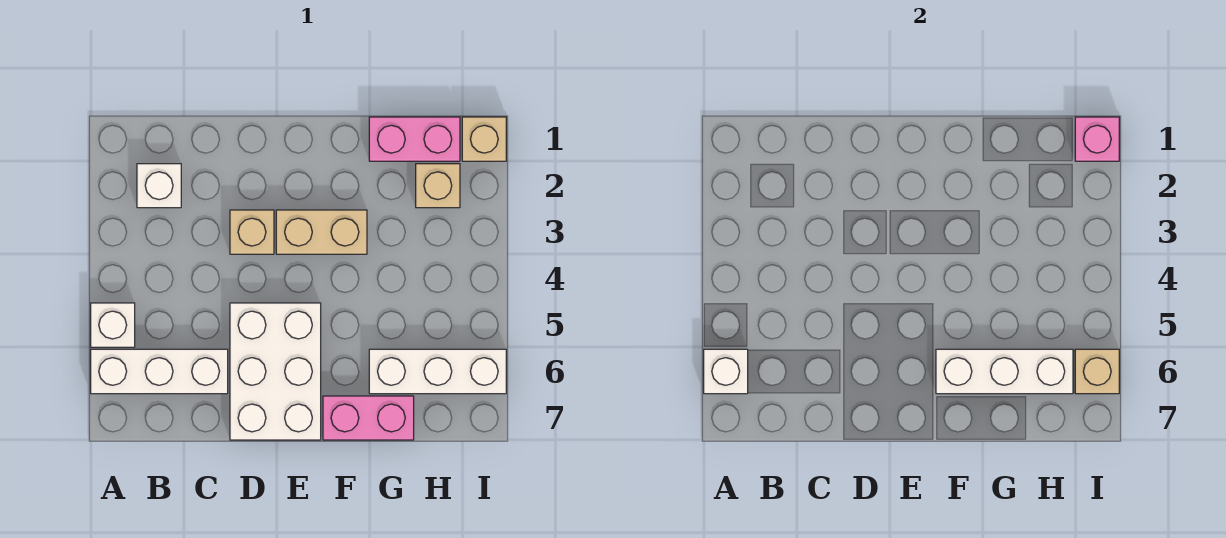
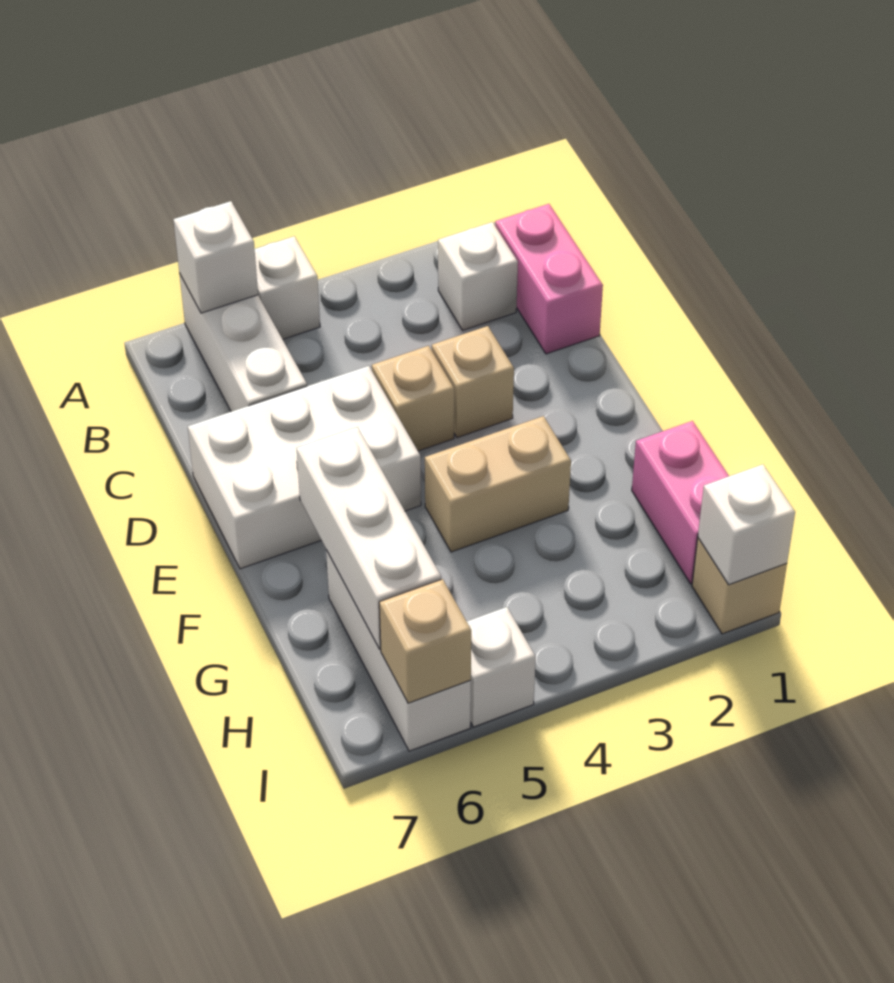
tan 1x2 brick [276,210,367,254] -> tan 1x2 brick turned to [425,416,571,552]
pink 1x2 brick [323,396,414,440] -> pink 1x2 brick moved to [495,204,603,354]
tan 1x1 brick [416,164,460,208] -> tan 1x1 brick moved to [372,346,454,451]
pink 1x1 brick [1075,117,1119,161] -> white 1x1 brick [698,464,795,585]
none -> white 1x1 brick [467,607,536,727]

